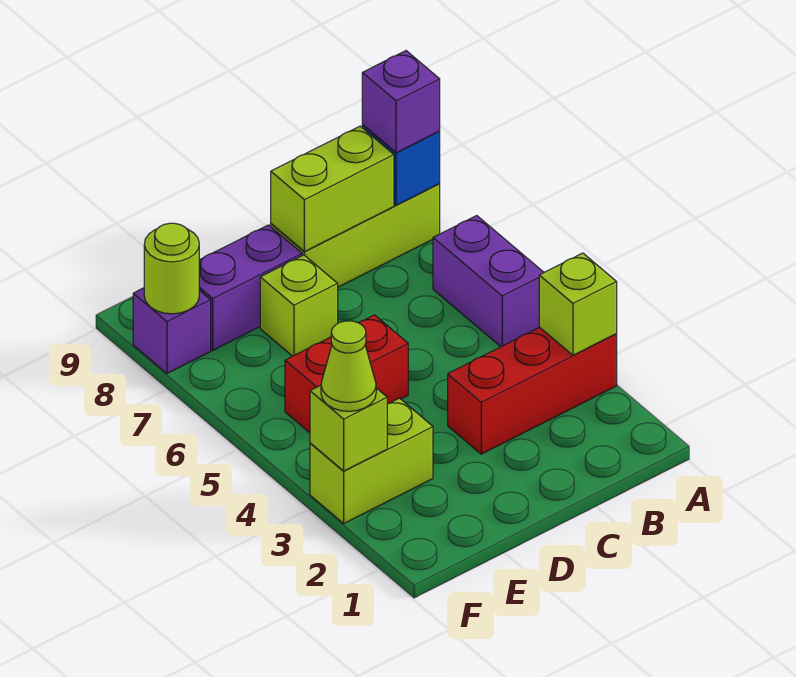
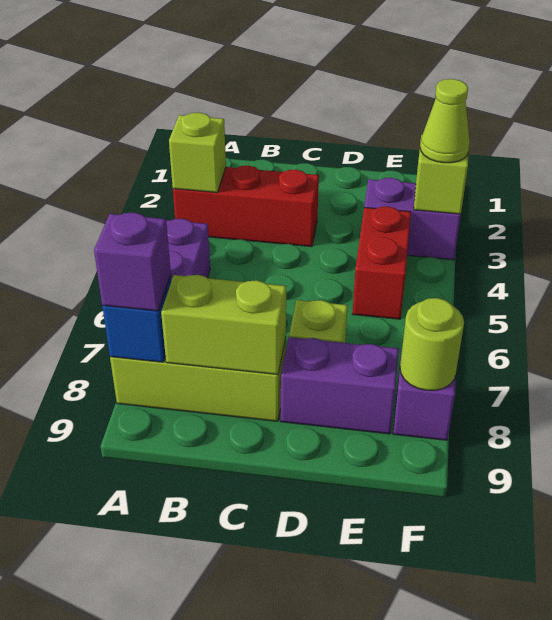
red 1x2 brick [285,315,408,433] -> red 1x2 brick turned to [352,206,411,319]
lime 1x2 brick [310,398,433,523] -> purple 1x2 brick [364,178,461,260]

